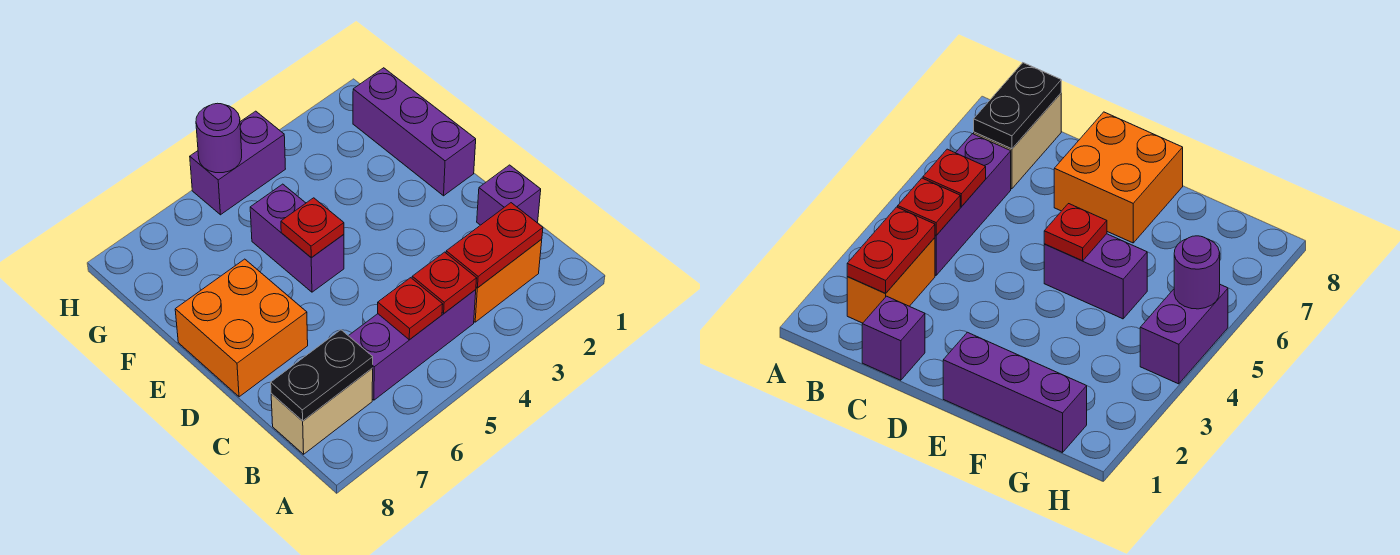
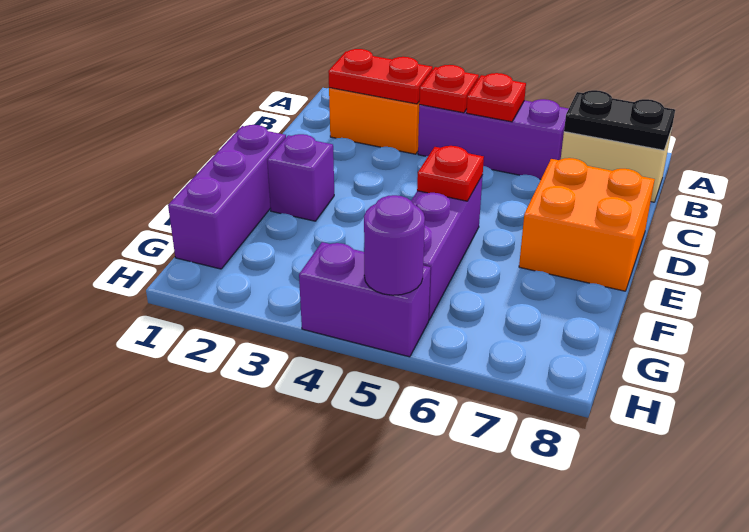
purple 1x1 brick [477,165,541,225] -> purple 1x1 brick moved to [267,134,334,221]
purple 1x2 brick [250,184,344,292] -> purple 1x3 brick [411,175,483,320]

